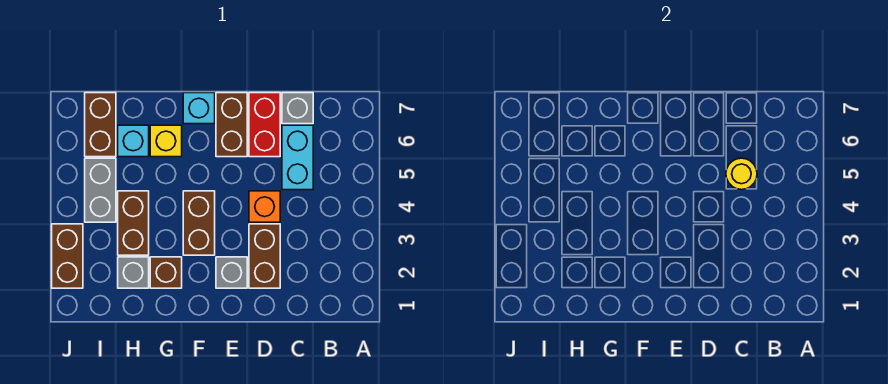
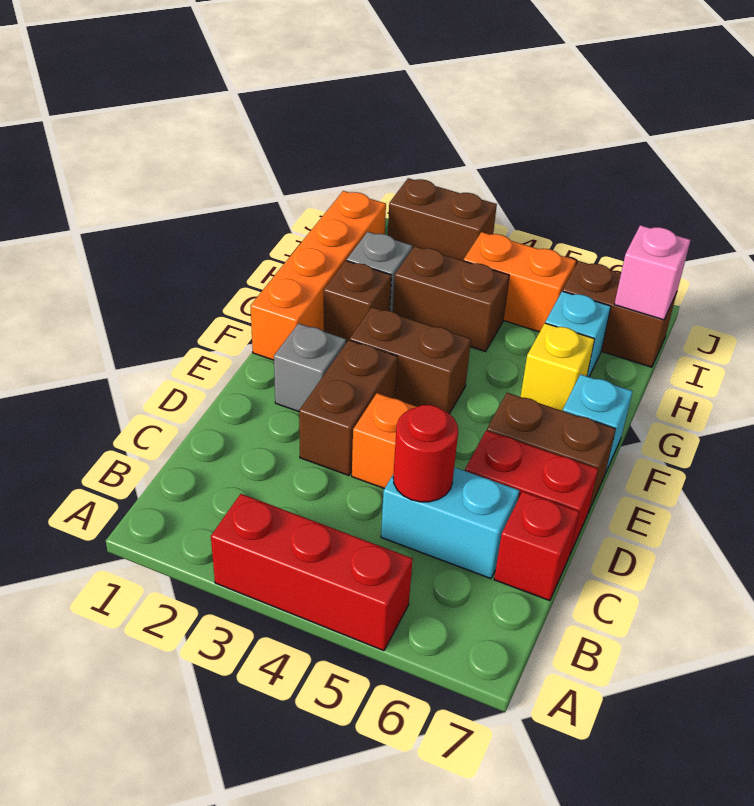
none -> red 1x3 brick [211,494,413,651]
yellow 1x1 round brick [726,158,757,190] -> red 1x1 round brick [393,405,458,502]
grey 1x1 brick [282,93,313,124] -> red 1x1 brick [494,491,579,601]
brown 1x2 brick [249,224,280,288] -> brown 1x2 brick turned to [299,340,398,476]
none -> orange 1x4 brick [250,191,386,360]
grey 1x2 brick [85,158,116,222] -> orange 1x2 brick [463,232,576,332]
none -> pink 1x1 brick [614,225,690,320]

